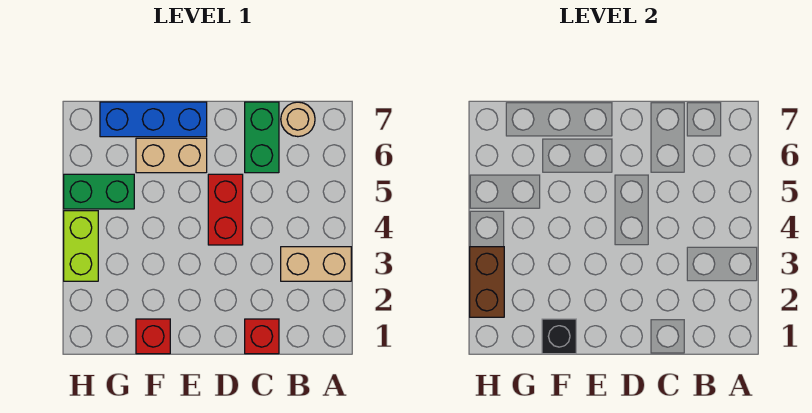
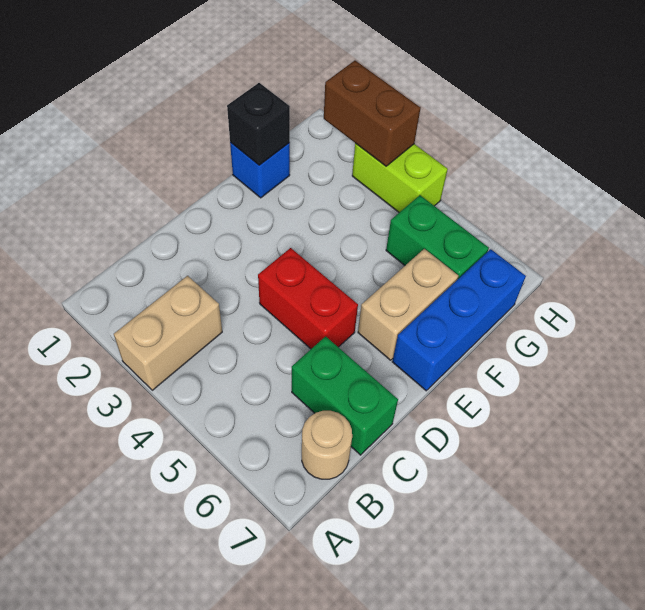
red 1x1 brick [245,319,279,354] -> none
red 1x1 brick [136,319,170,354] -> blue 1x1 brick [230,142,290,198]
green 1x2 brick [64,174,134,209] -> green 1x2 brick turned to [386,195,489,279]

